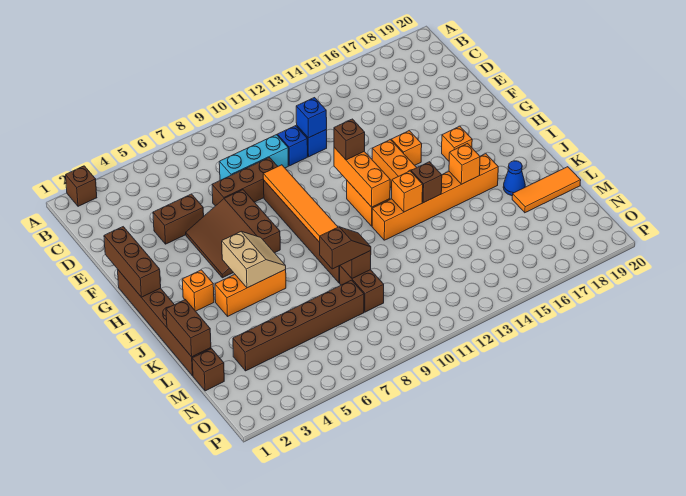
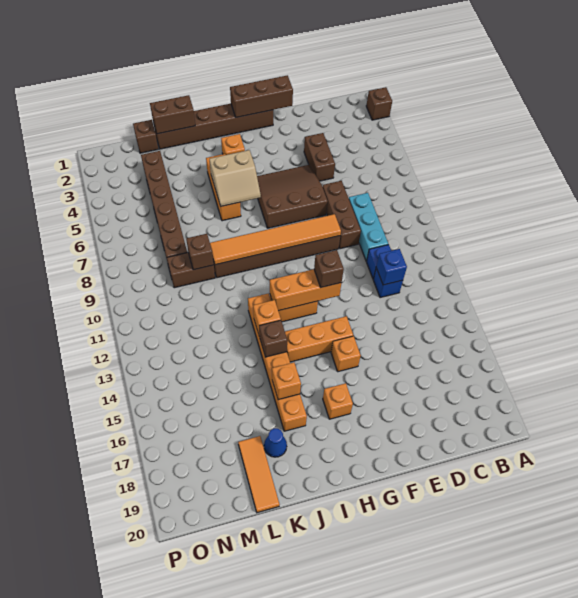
brown 1x2 slope [320,227,371,269] -> none

